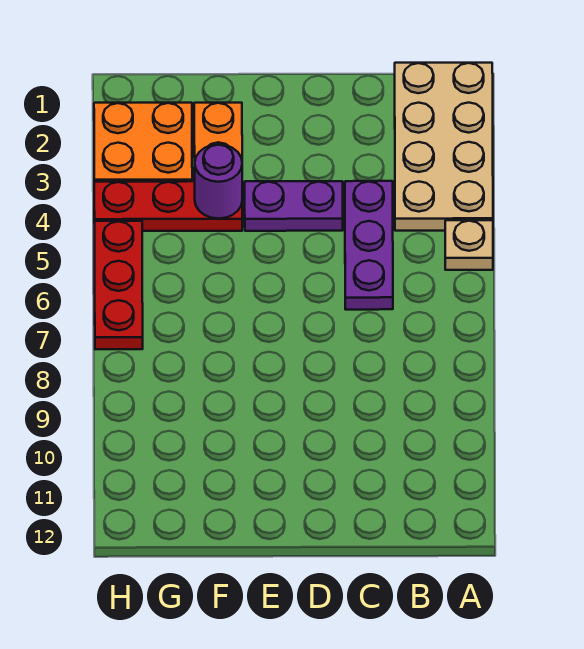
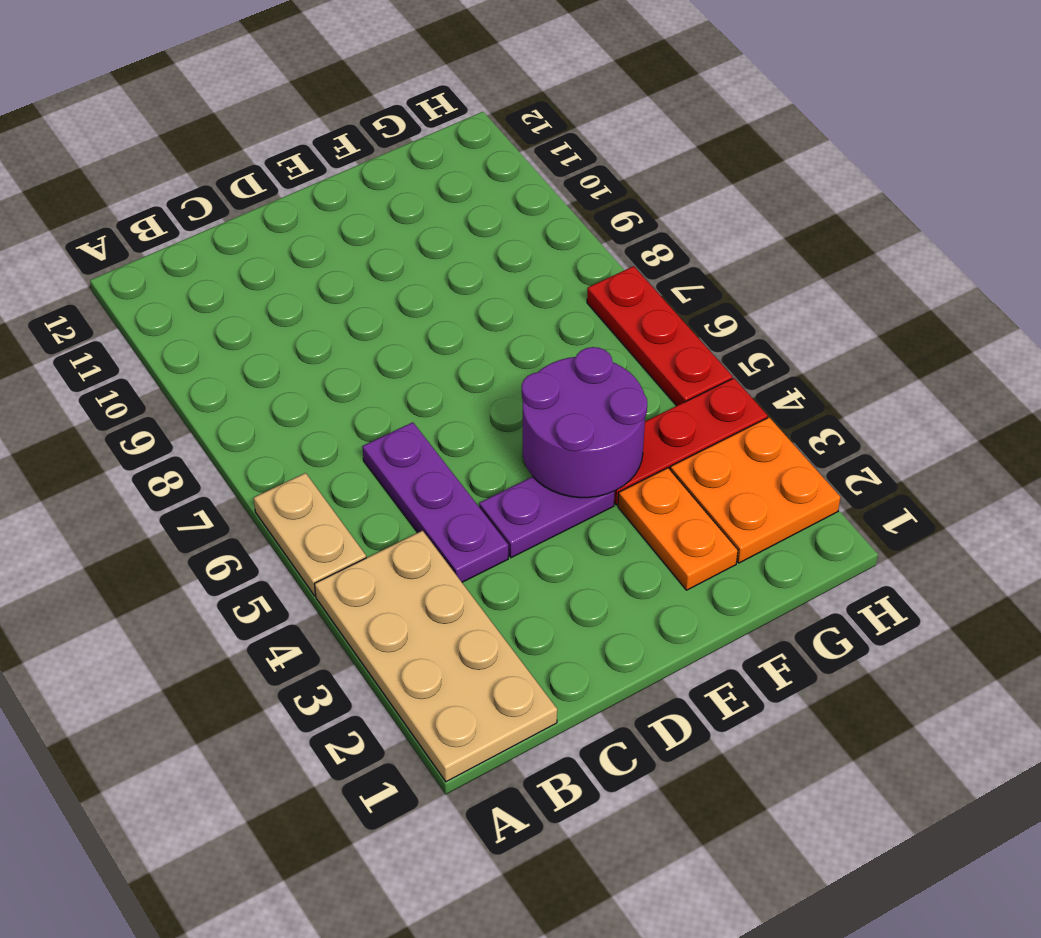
tan 1x1 plate [445,220,493,270] -> tan 1x2 plate [254,473,366,596]
purple 1x1 round brick [195,144,242,219] -> purple 2x2 round brick [522,347,647,498]

